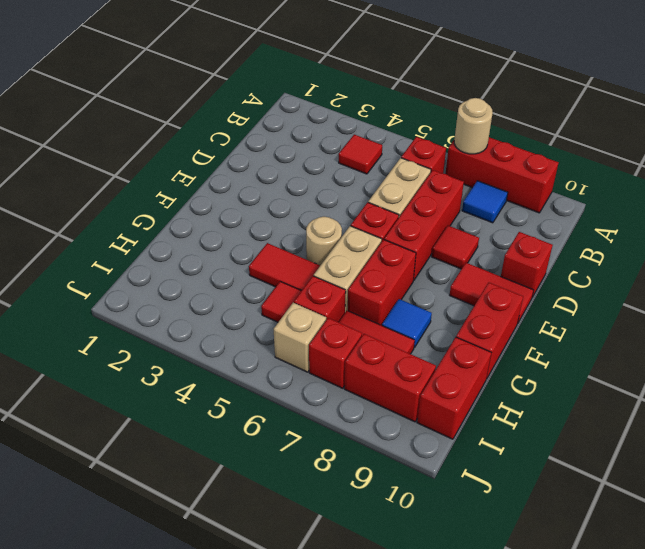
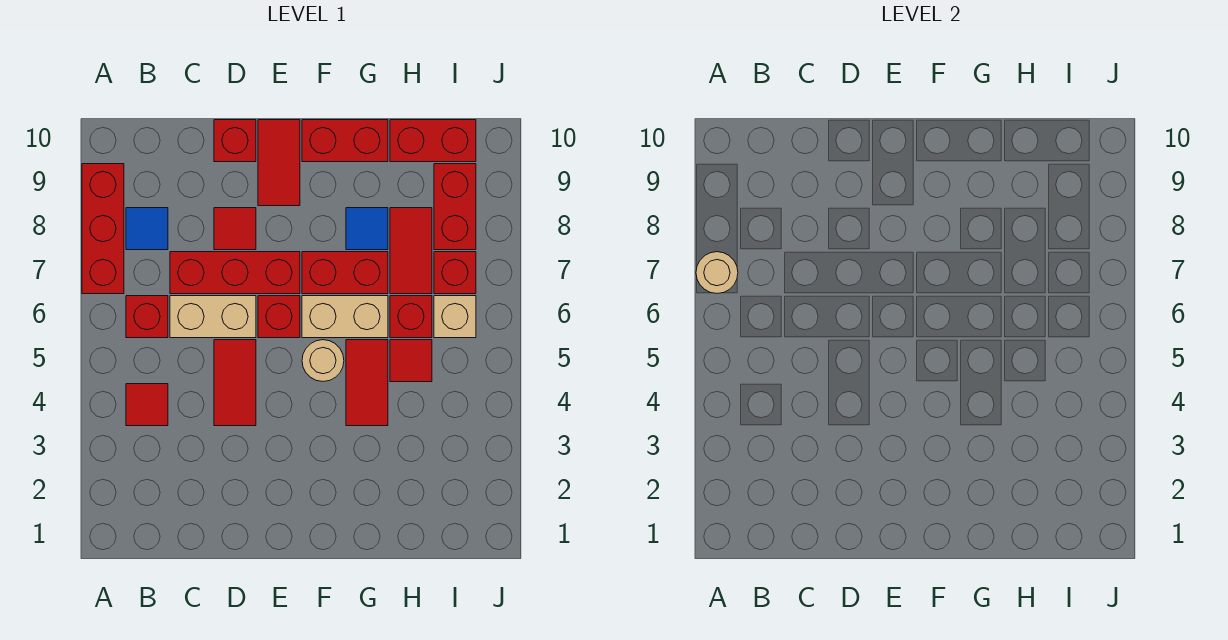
none -> red 1x2 tile [214,340,256,426]

